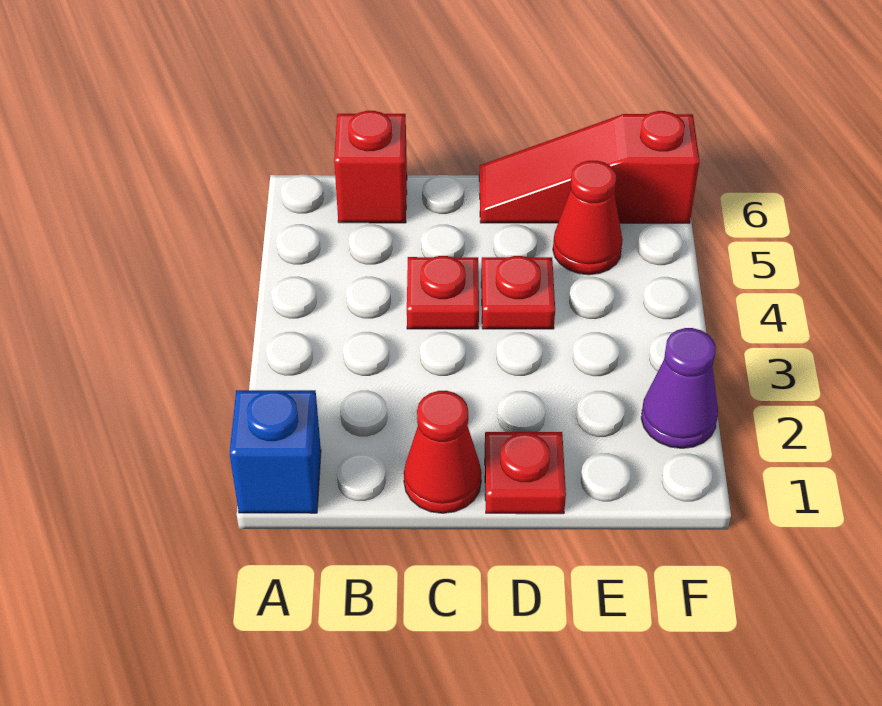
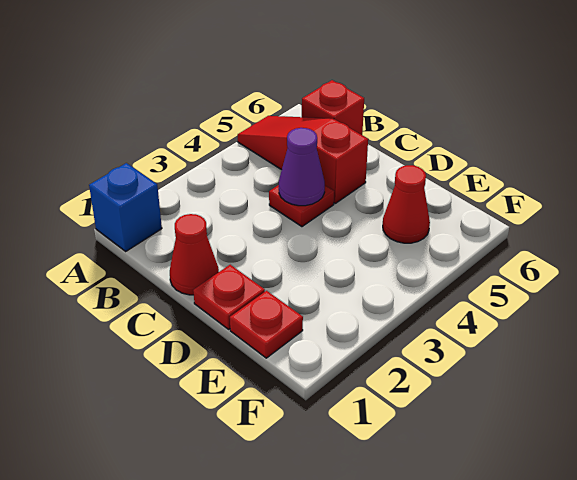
red 1x1 plate [481,256,555,329] -> red 1x1 plate moved to [230,291,303,358]
red 1x3 slope [479,111,700,223] -> red 1x3 slope moved to [238,116,368,203]
purple 1x1 cone [641,328,718,448] -> purple 1x1 cone moved to [279,128,325,206]

